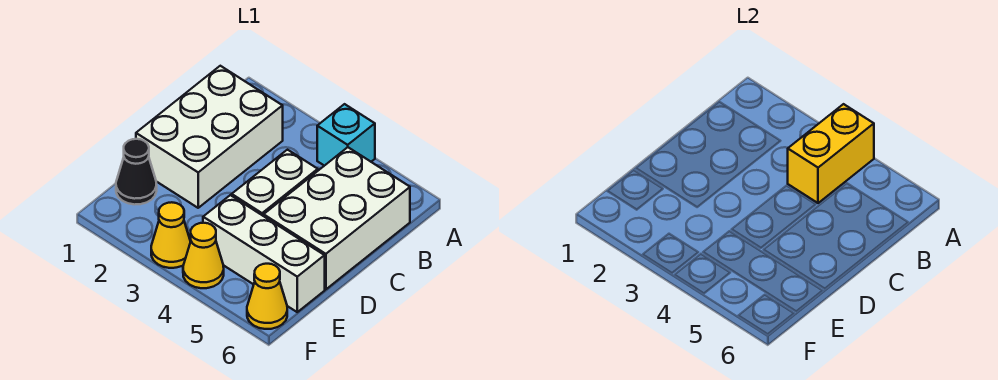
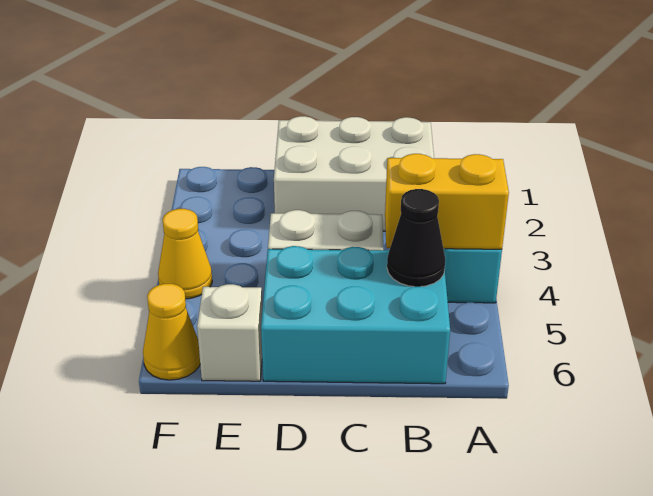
white 2x3 brick [264,147,410,289] -> cyan 2x3 brick [261,246,450,384]
black 1x1 cone [116,139,157,205] -> black 1x1 cone moved to [387,189,445,287]
white 1x3 brick [203,195,325,312] -> white 1x1 brick [197,284,262,381]
yellow 1x1 cone [151,202,191,268] -> none

